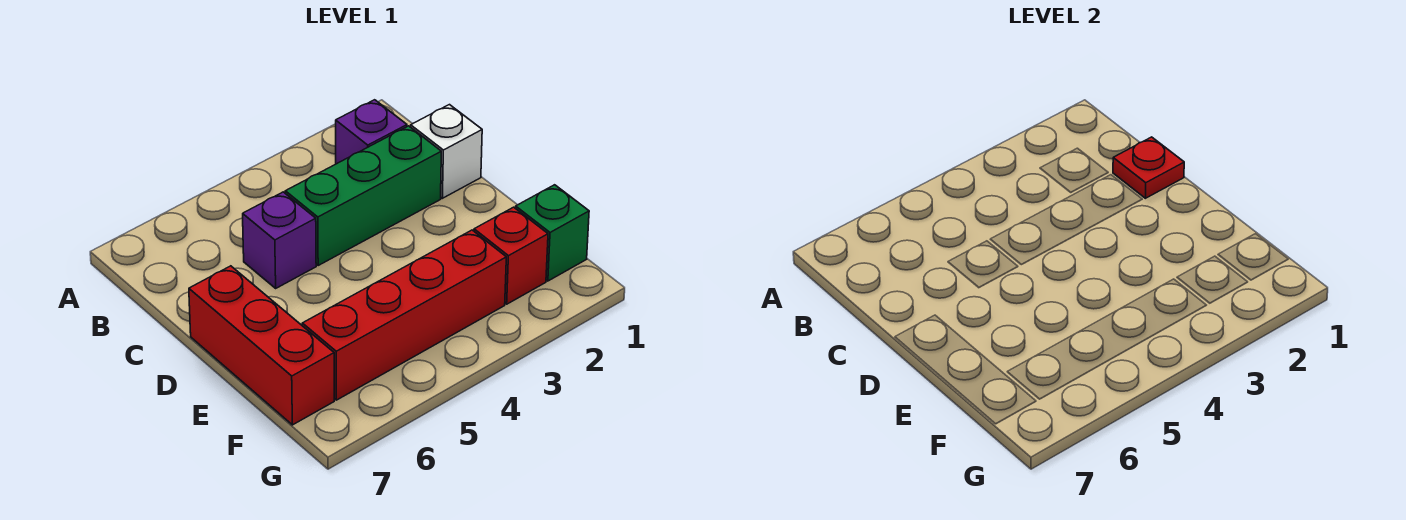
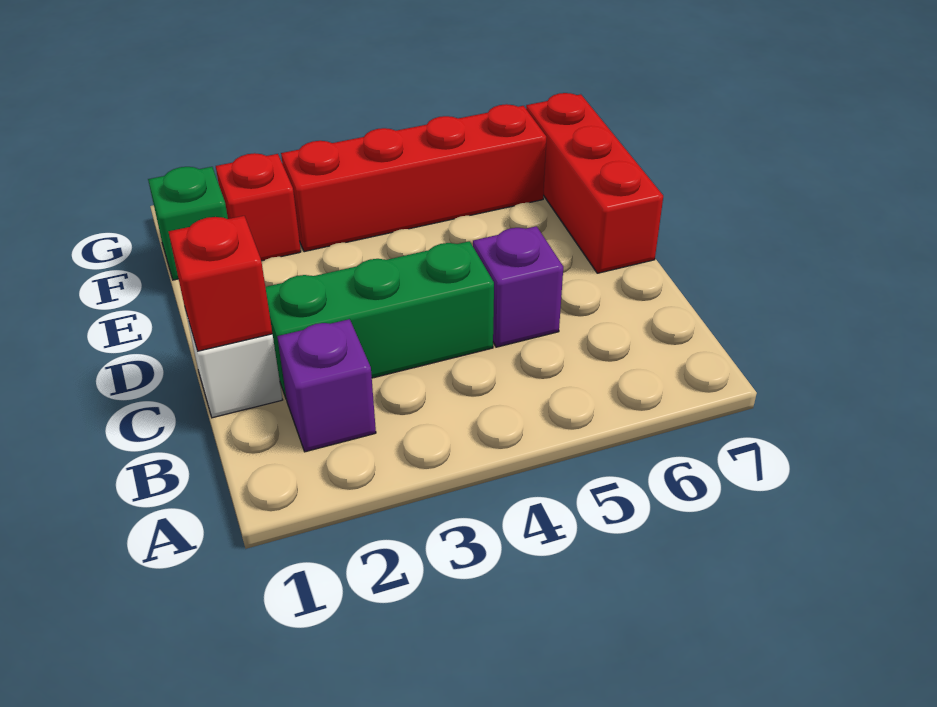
red 1x1 plate [1113,137,1184,198] -> red 1x1 brick [169,216,272,351]

